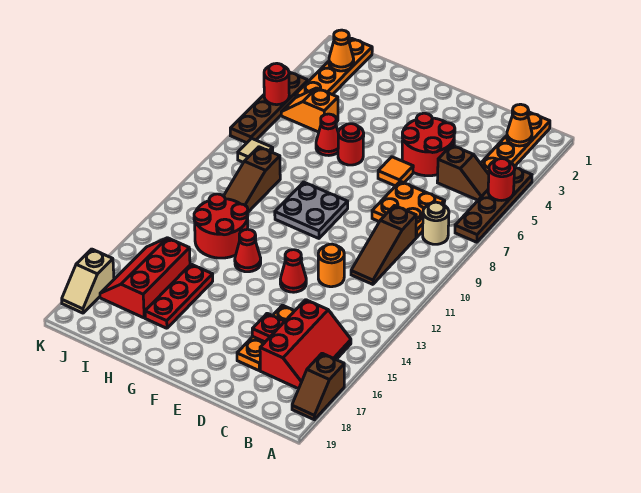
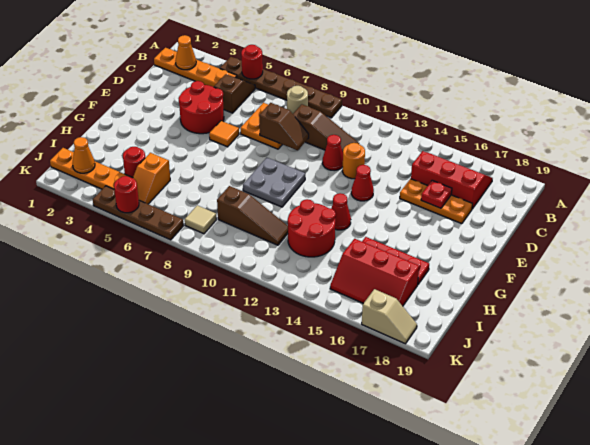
brown 1x4 plate [455,168,532,242] -> brown 1x6 plate [220,57,342,118]
brown 1x2 slope [292,353,344,420] -> brown 1x2 slope moved to [259,103,309,150]
red 1x1 round brick [338,124,364,165] -> red 1x1 round brick moved to [123,147,145,177]
red 1x1 cone [316,114,338,155] -> red 1x1 cone moved to [323,135,343,171]

